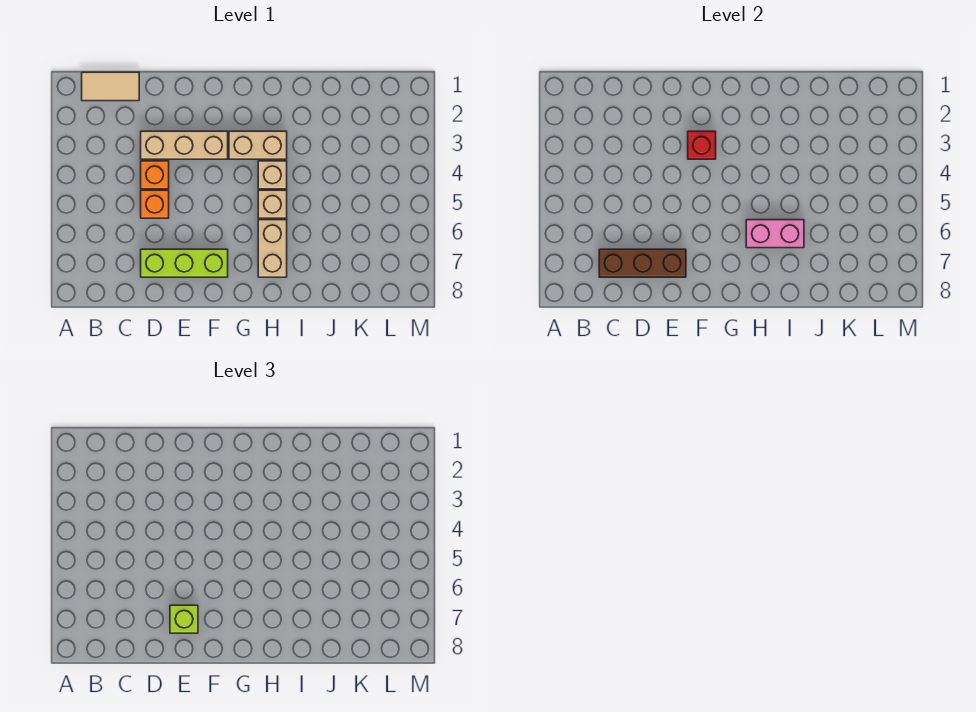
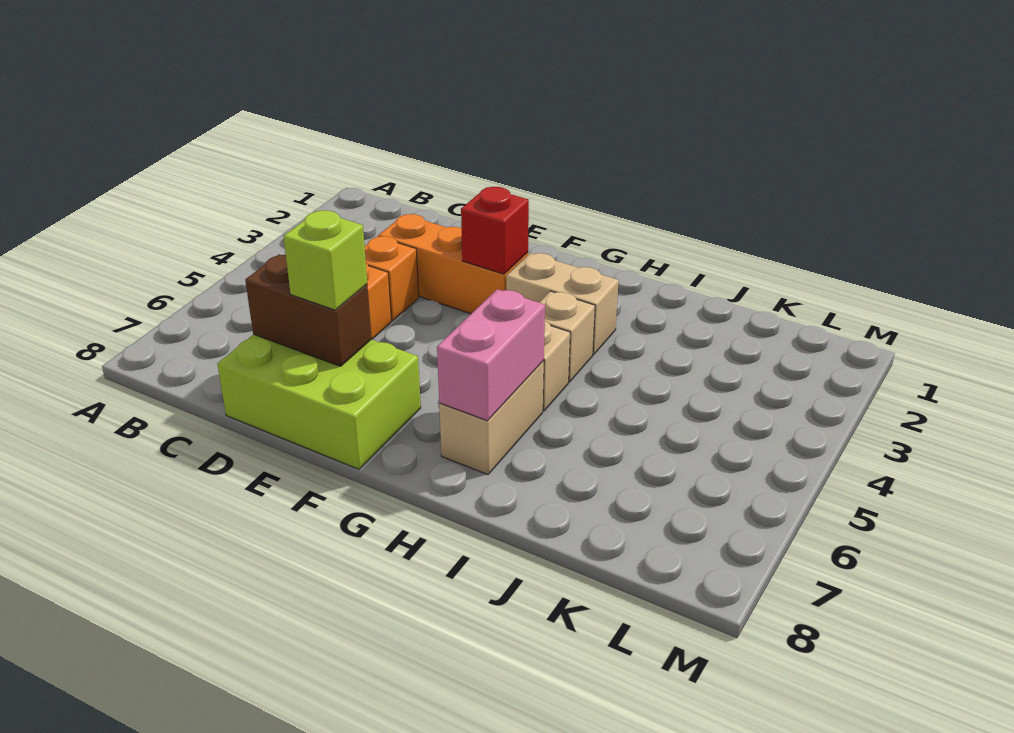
tan 1x2 tile [82,72,139,101] -> none
brown 1x3 brick [599,249,686,277] -> brown 1x2 brick [245,255,372,366]
tan 1x3 brick [141,131,228,159] -> orange 1x3 brick [378,214,528,314]
lime 1x3 brick [141,249,228,277] -> lime 2x3 brick [217,334,421,469]
pink 1x2 brick [746,220,804,248] -> pink 1x2 brick turned to [437,289,545,421]

